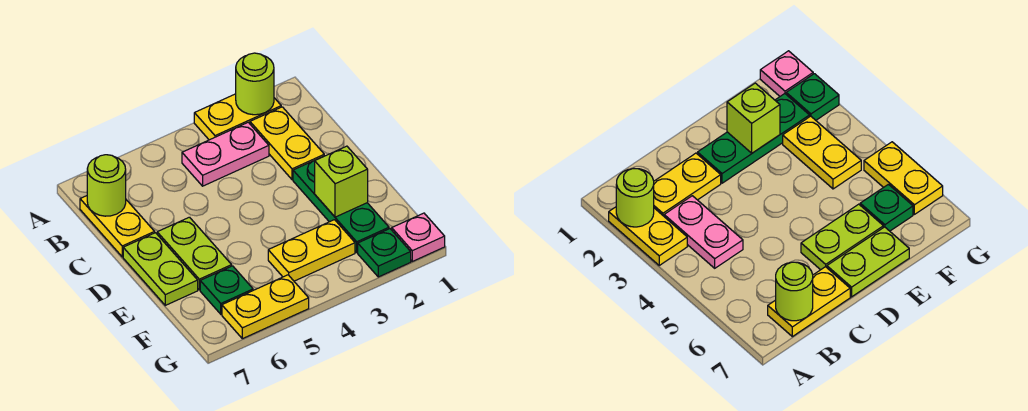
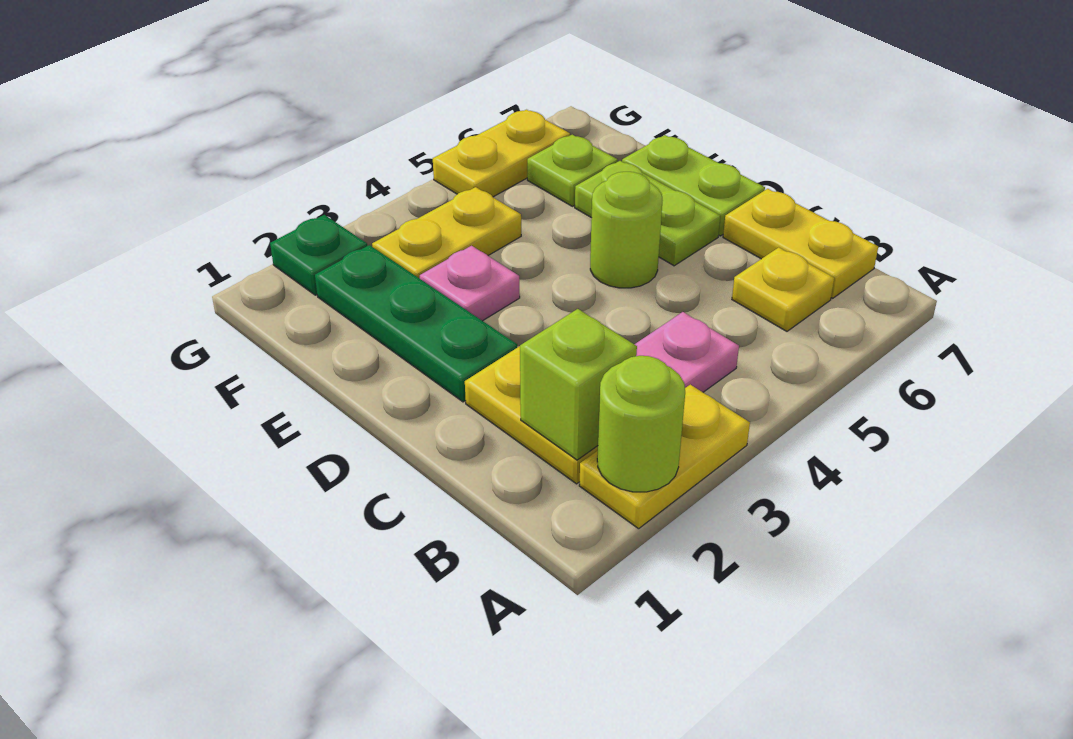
none -> yellow 1x1 plate [732,247,834,331]
lime 1x1 round brick [87,155,126,216] -> lime 1x1 round brick moved to [590,172,663,288]
lime 1x1 brick [315,146,368,217] -> lime 1x1 brick moved to [520,309,637,460]
green 1x1 plate [200,266,253,314] -> lime 1x1 plate [527,135,618,206]
pink 1x1 plate [392,213,445,261] -> pink 1x1 plate moved to [420,246,520,321]

